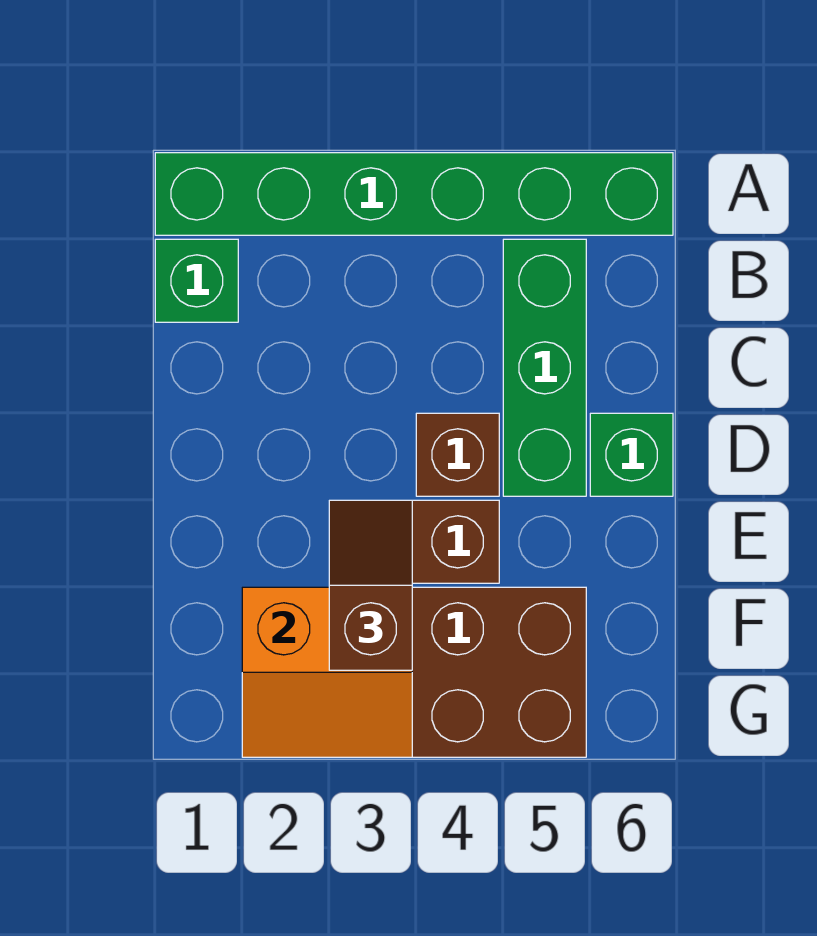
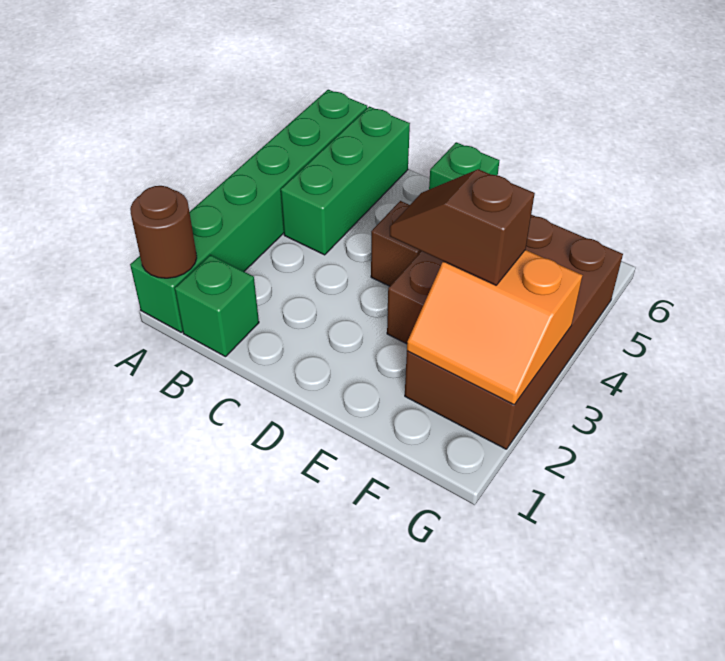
none -> brown 1x1 round brick [130,186,197,278]
green 1x3 brick [503,239,586,496] -> green 1x3 brick turned to [281,106,410,255]
orange 2x2 slope [242,587,412,757] -> orange 2x2 slope turned to [407,250,583,405]

